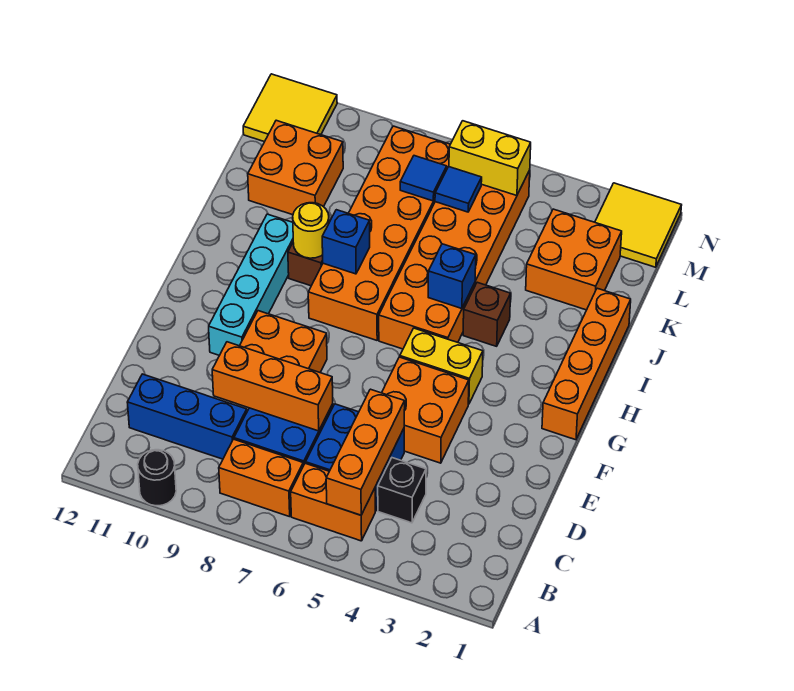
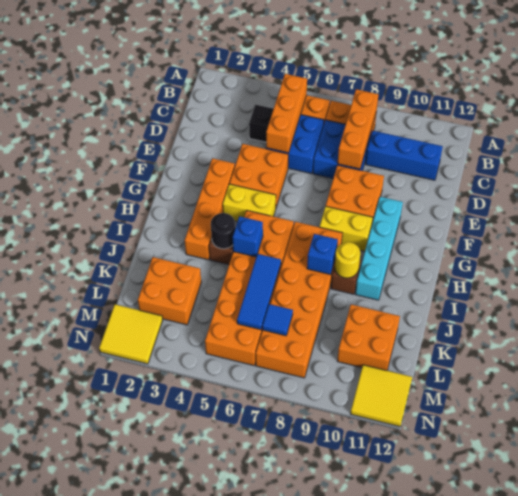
black 1x1 round brick [138,450,176,506] -> black 1x1 round brick moved to [211,213,235,249]
orange 1x3 brick [212,342,333,431] -> orange 1x3 brick turned to [338,89,379,169]
orange 1x4 brick [542,288,631,440] -> orange 1x4 brick moved to [185,158,235,260]
blue 1x1 tile [435,167,482,212] -> blue 1x3 tile [237,254,281,330]
yellow 1x2 brick [449,121,531,196] -> yellow 1x2 brick moved to [320,206,373,251]

